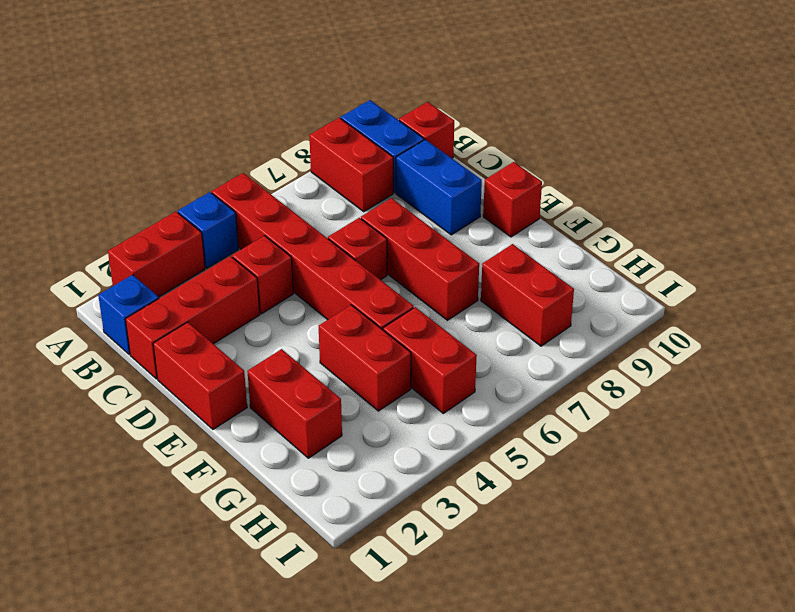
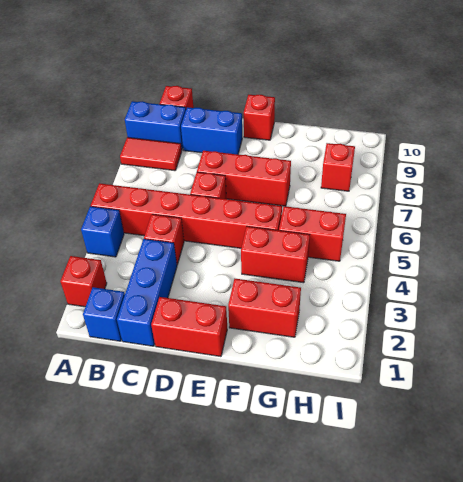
red 1x2 brick [108,212,205,297] -> red 1x1 brick [60,256,107,307]
red 1x2 brick [309,118,393,212] -> red 1x2 tile [120,137,182,171]
red 1x3 brick [125,256,260,379] -> blue 1x3 brick [117,239,177,346]
red 1x2 brick [481,244,574,346] -> red 1x1 brick [321,143,355,191]

